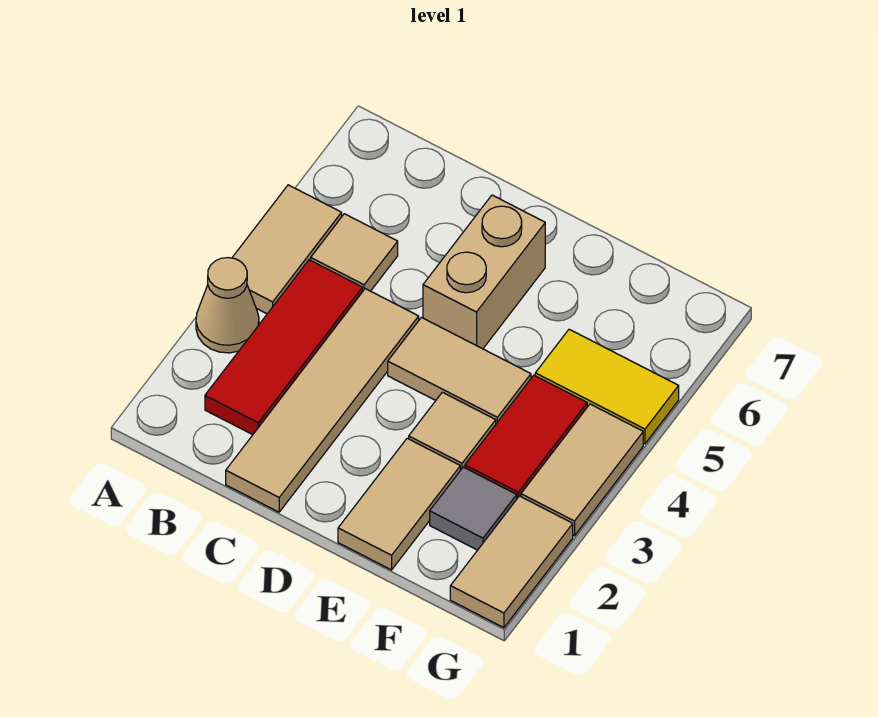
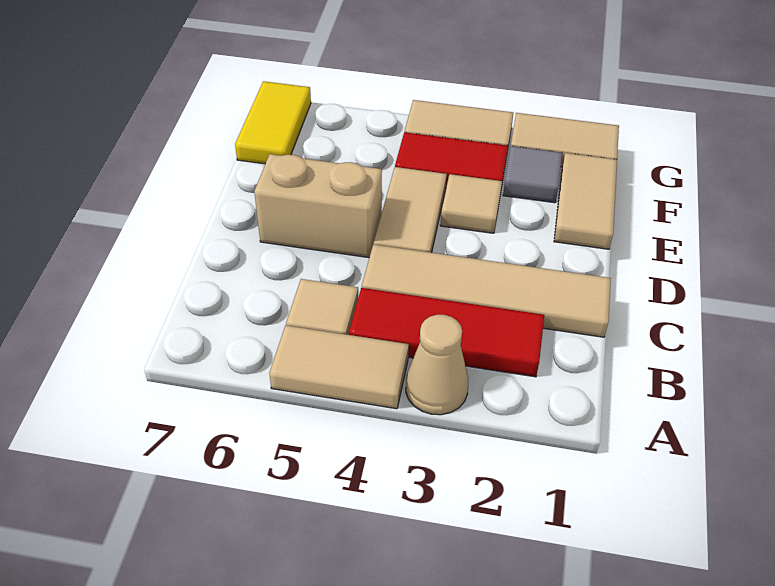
tan 1x2 tile [338,438,460,570] -> tan 1x2 tile turned to [554,153,617,249]
yellow 1x2 tile [535,329,679,444] -> yellow 1x2 tile moved to [235,81,311,164]

